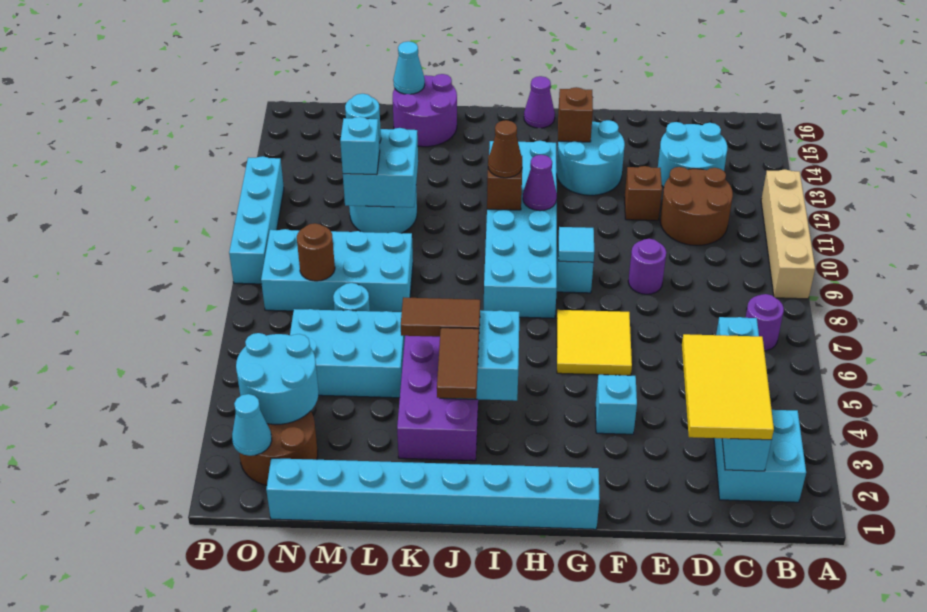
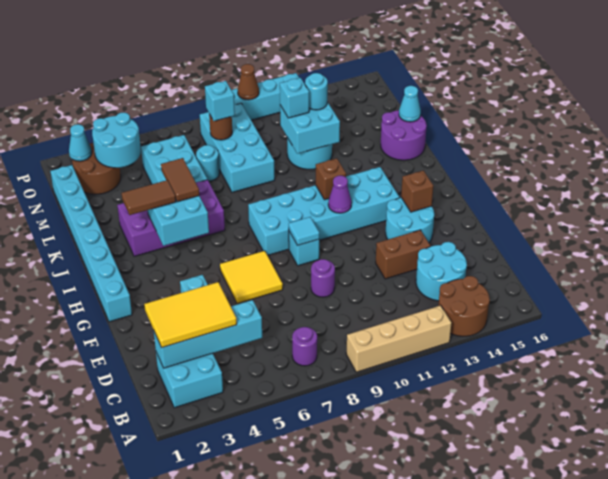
brown 2x2 round brick [660,167,733,245] -> brown 2x2 round brick moved to [438,276,490,336]
brown 1x1 brick [625,166,662,220] -> brown 1x2 brick [376,230,430,279]
purple 1x1 cone [524,76,555,128] -> none
brown 1x1 cone [488,120,522,178] -> brown 1x1 cone moved to [238,64,259,100]
none -> cyan 1x1 brick [205,81,235,121]

